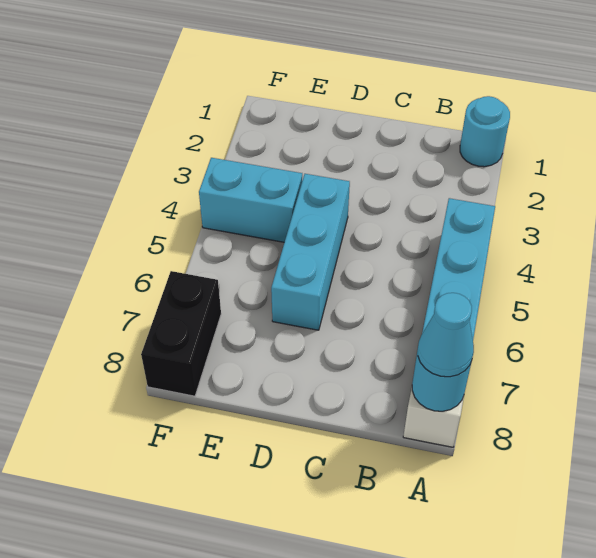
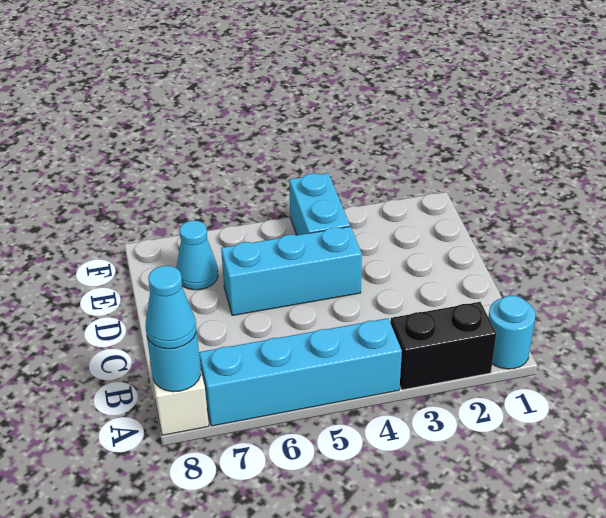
none -> cyan 1x1 cone [176,221,218,290]
black 1x2 brick [141,271,221,396] -> black 1x2 brick moved to [390,302,496,390]

